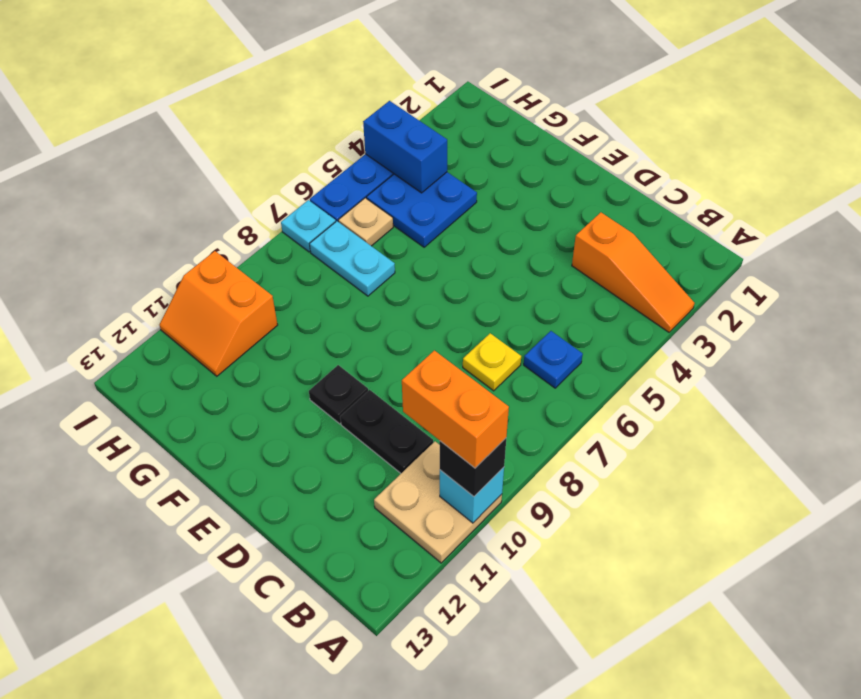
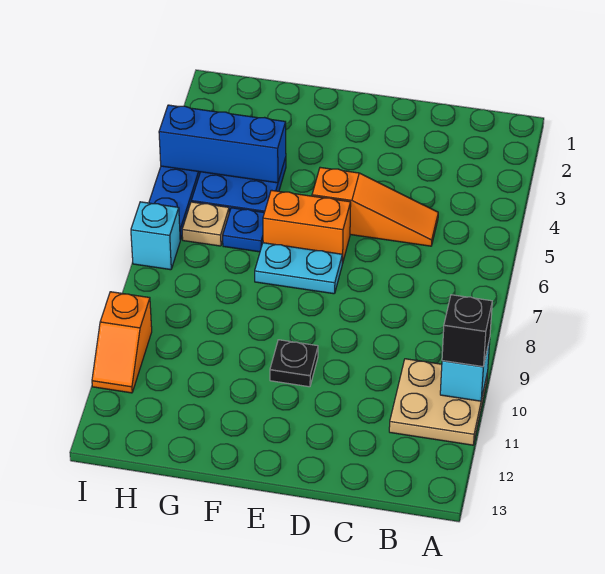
orange 1x3 slope [572,212,695,332] -> orange 1x3 slope moved to [312,167,438,246]
orange 1x2 brick [402,350,509,468] -> orange 1x2 brick moved to [263,190,351,264]
blue 1x1 plate [524,331,583,388] -> blue 1x1 plate moved to [223,208,264,252]
yellow 1x1 plate [463,333,521,391] -> none
black 1x2 plate [340,390,433,473] -> none
cyan 1x2 plate [310,221,395,296] -> cyan 1x2 plate moved to [255,243,342,294]
blue 1x2 brick [363,101,447,193] -> blue 1x3 brick [159,105,286,183]
orange 2x2 slope [159,251,278,376] -> orange 1x2 slope [92,292,152,393]
cyan 1x1 plate [281,200,336,252] -> cyan 1x1 brick [131,202,180,270]

